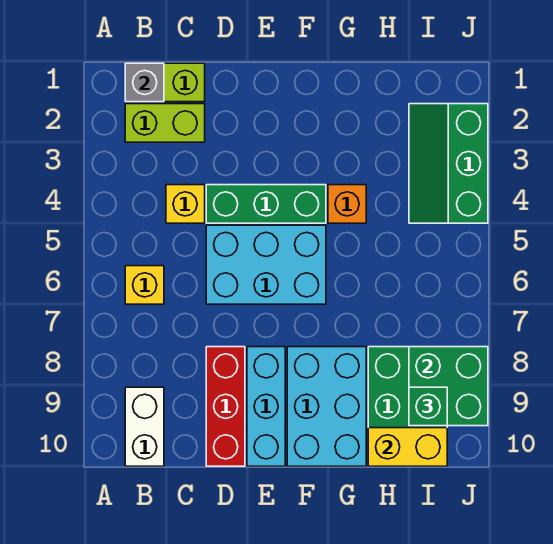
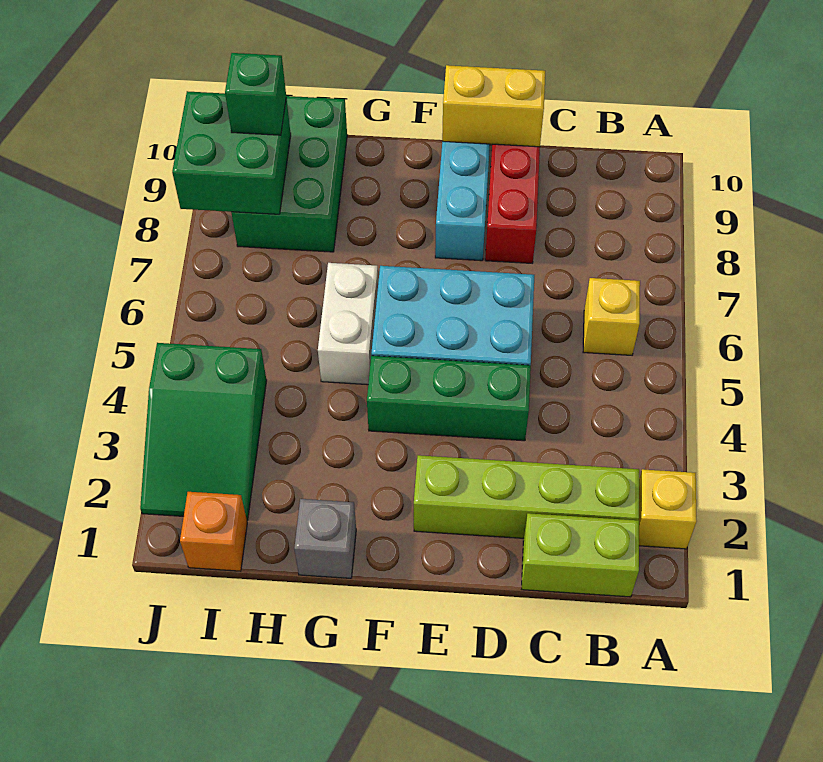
grey 1x1 brick [125,63,164,102] -> grey 1x1 brick moved to [294,499,356,578]
lime 1x2 brick [125,104,205,142] -> lime 1x4 brick [414,455,639,538]
white 1x2 brick [125,387,164,466] -> white 1x2 brick moved to [318,263,378,385]
yellow 1x1 brick [166,185,205,223] -> yellow 1x1 brick moved to [639,469,697,549]
cyan 2x3 brick [287,347,366,466] -> none
orange 1x1 brick [328,185,366,223] -> orange 1x1 brick moved to [180,492,247,571]
yellow 1x2 brick [368,428,447,466] -> yellow 1x2 brick moved to [442,65,545,147]
green 2x3 slope [409,104,488,223] -> green 2x3 slope turned to [140,343,267,520]

